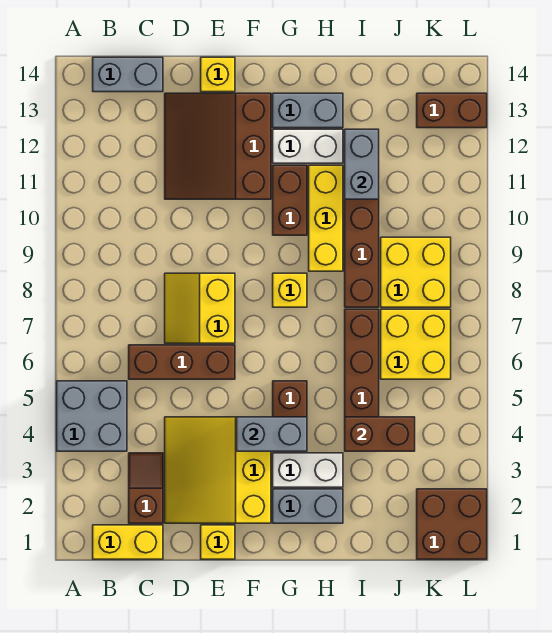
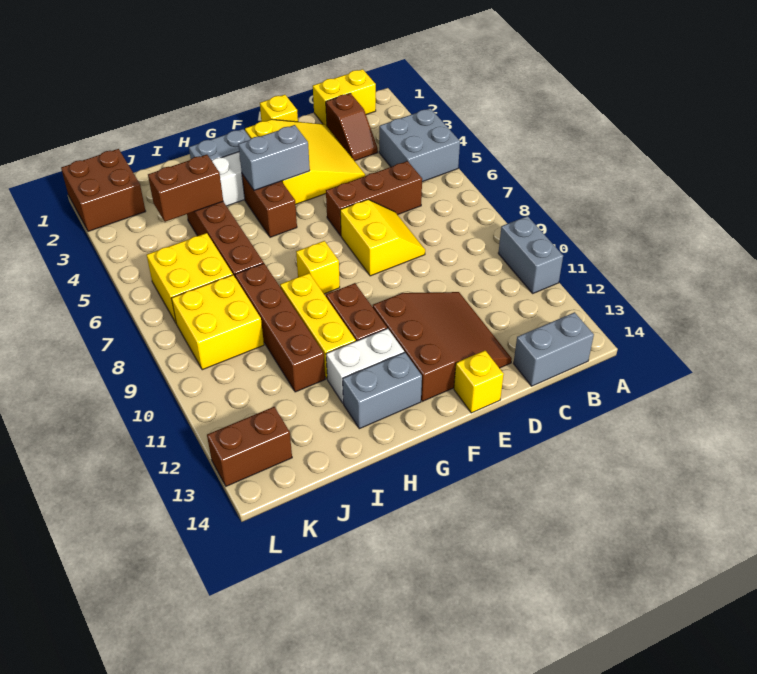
grey 1x2 brick [345,129,379,199] -> grey 1x2 brick moved to [498,216,563,293]

